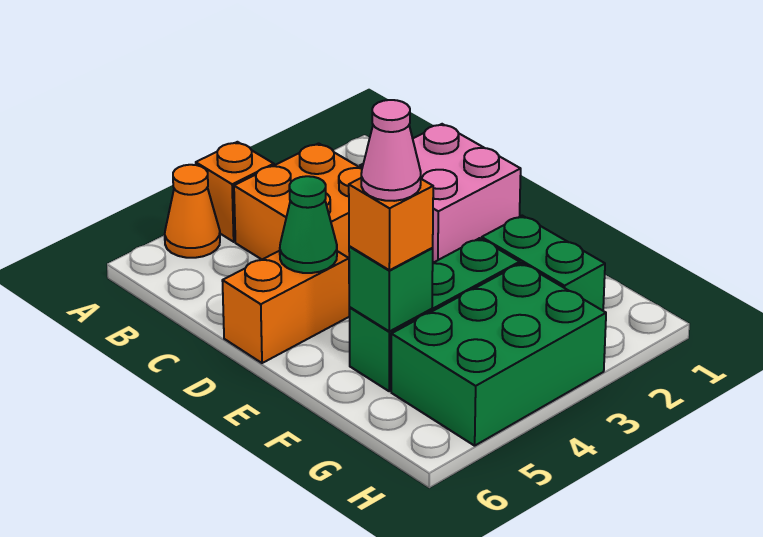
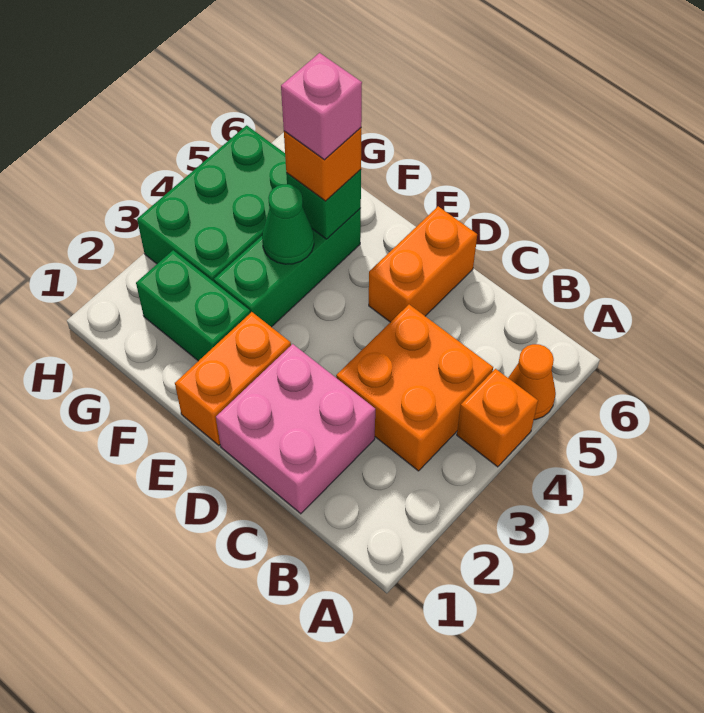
green 1x1 cone [280,176,337,273] -> green 1x1 cone moved to [262,184,314,264]
none -> orange 1x2 brick [175,312,291,445]
pink 1x1 cone [361,100,421,201] -> pink 1x1 brick [281,53,362,160]

